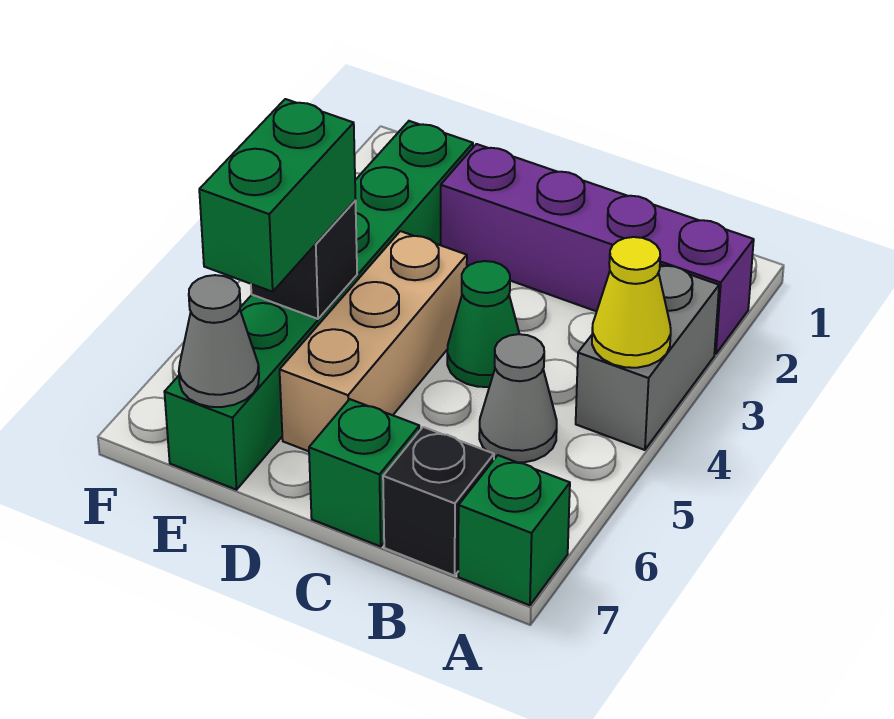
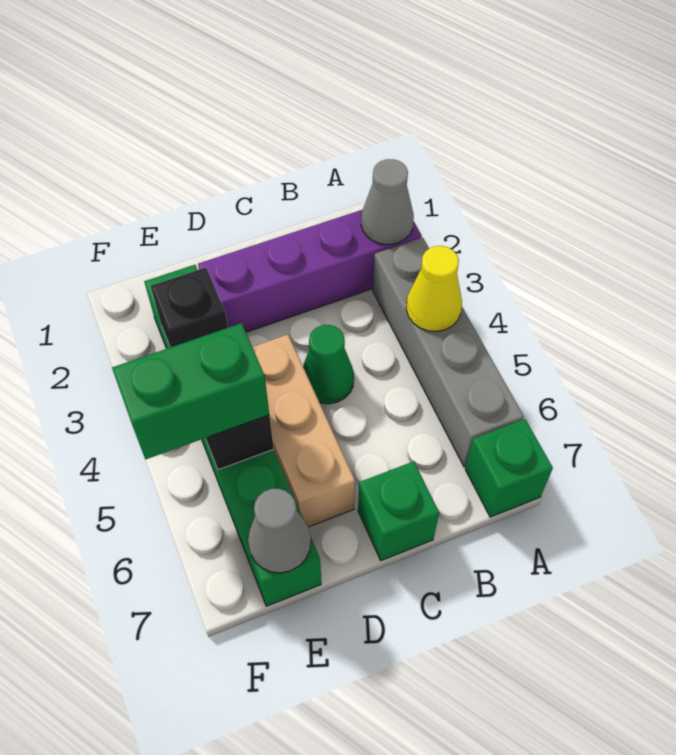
grey 1x2 brick [576,264,719,450] -> grey 1x4 brick [373,237,524,467]
grey 1x1 cone [479,334,557,463] -> grey 1x1 cone moved to [361,159,414,245]
black 1x1 brick [383,427,494,576] -> black 1x1 brick moved to [151,268,228,347]
green 1x2 brick [199,99,356,292] -> green 1x2 brick turned to [112,323,269,460]

